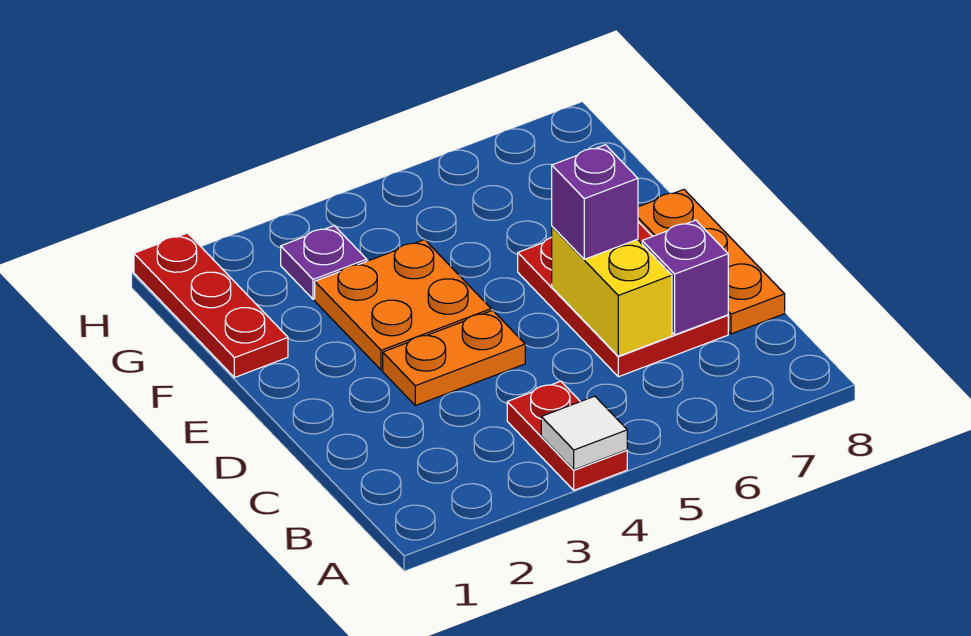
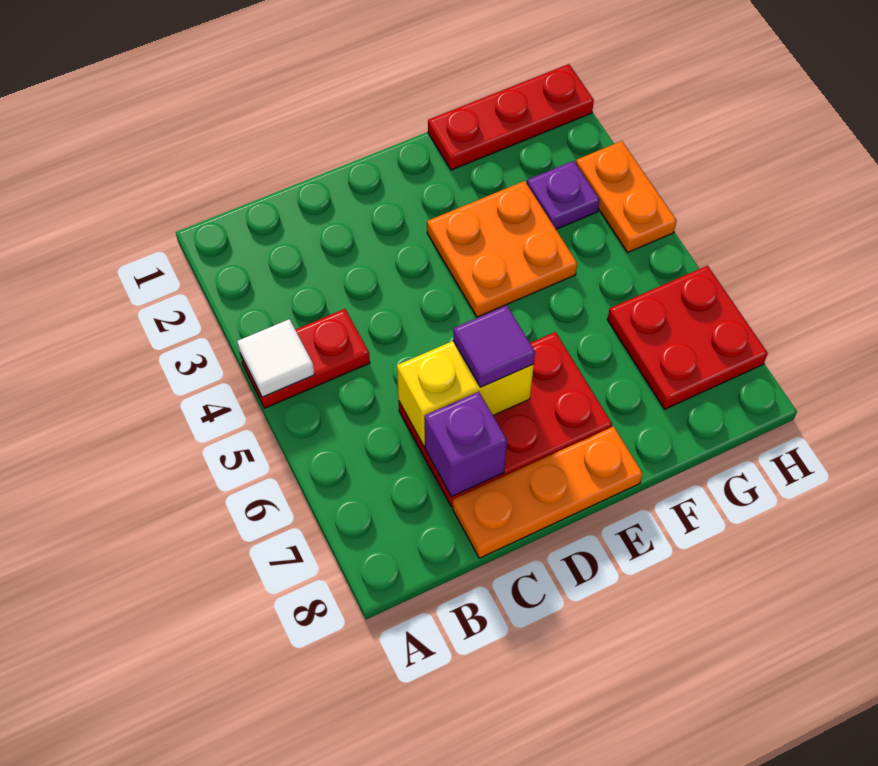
orange 1x2 plate [383,310,525,405] -> orange 1x2 plate moved to [576,141,677,252]
purple 1x1 brick [552,145,638,259] -> purple 1x1 tile [453,305,535,387]
none -> red 2x2 plate [607,266,768,409]

